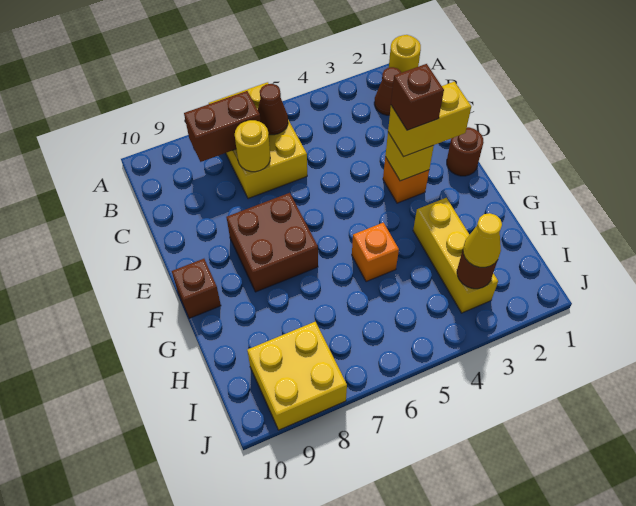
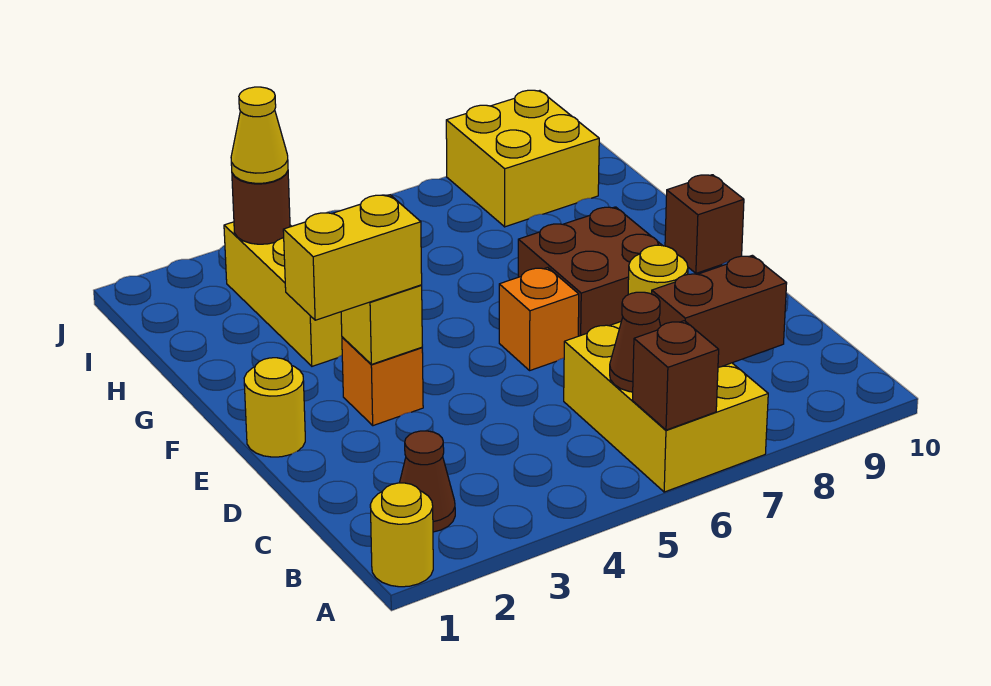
brown 1x1 round brick [447,127,484,176] -> yellow 1x1 round brick [244,358,305,457]
brown 1x1 brick [391,64,444,130] -> brown 1x1 brick moved to [633,321,719,430]
orange 1x1 brick [352,223,399,282] -> orange 1x1 brick moved to [499,268,579,370]

